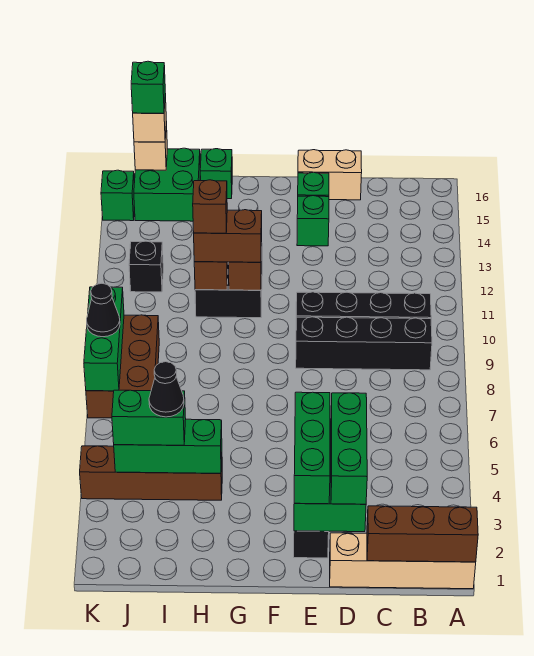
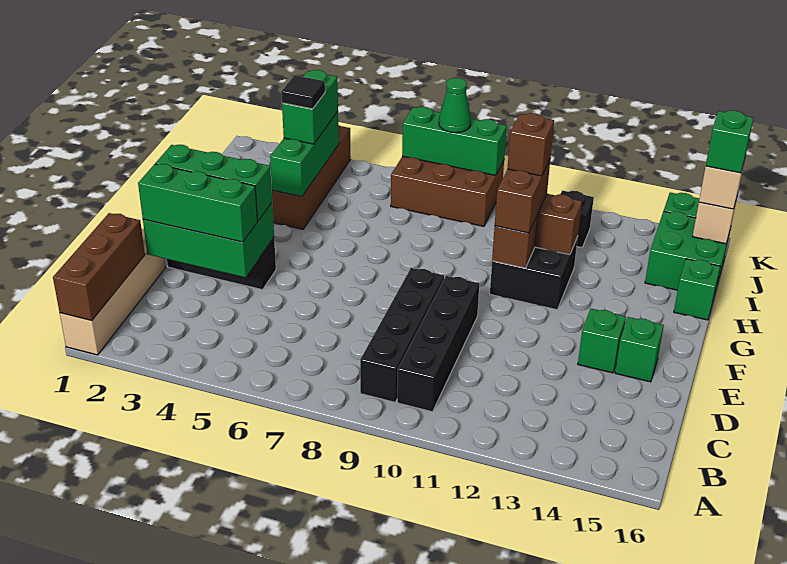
tan 1x2 brick [298,150,362,200] -> none
black 1x1 cone [149,362,184,417] -> black 1x1 tile [281,75,325,109]
black 1x1 cone [87,283,120,337] -> green 1x1 cone [439,78,471,133]

